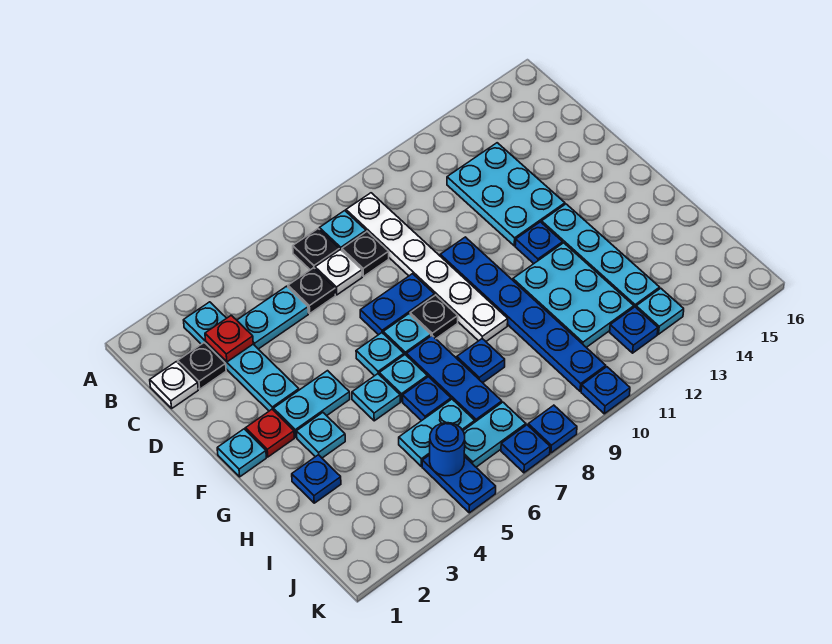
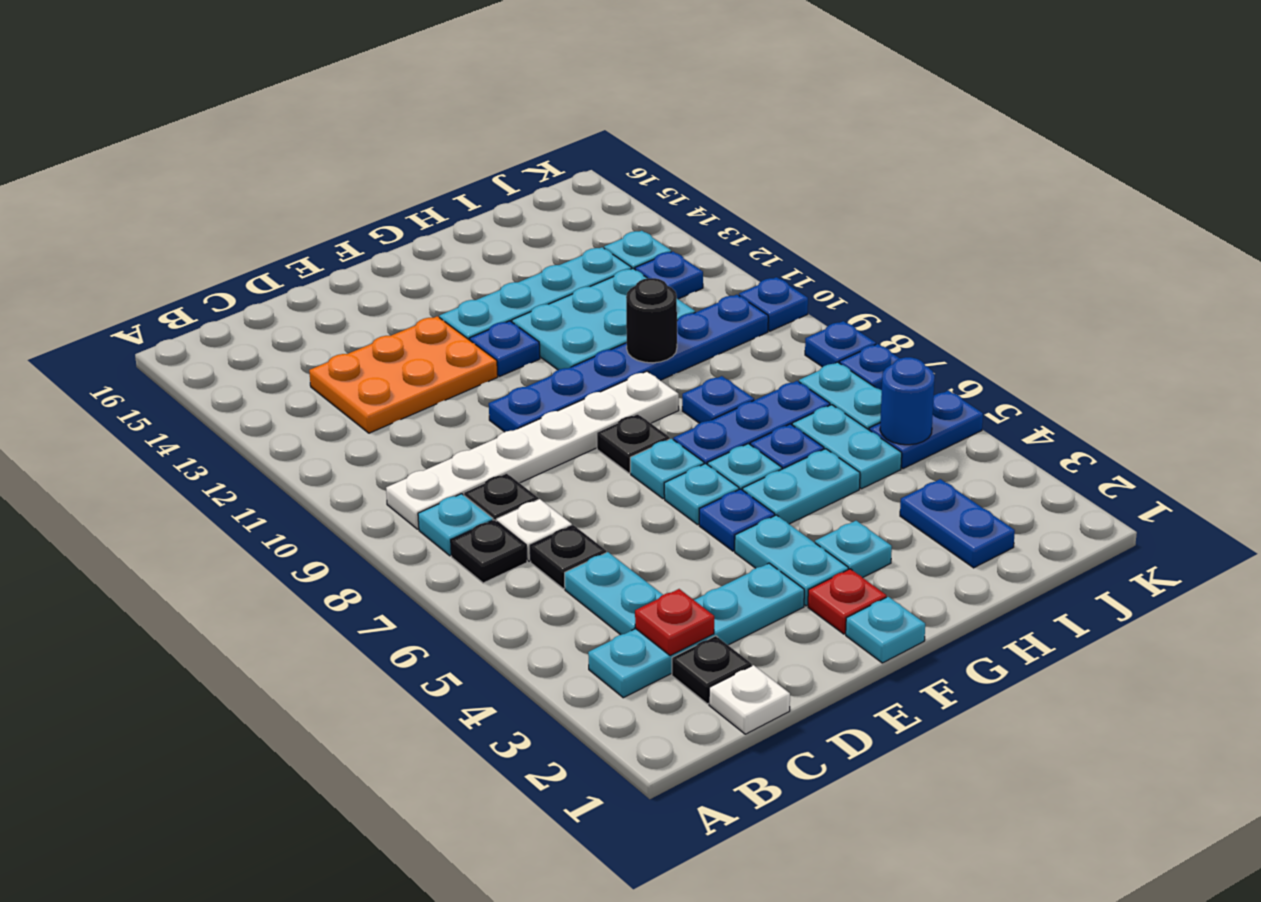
cyan 2x3 plate [447,143,565,246] -> orange 2x3 plate [309,316,498,433]
blue 1x2 plate [360,274,434,335] -> blue 1x2 plate moved to [900,479,1015,568]
cyan 1x1 plate [352,374,400,421] -> cyan 1x2 plate [743,449,860,524]
blue 1x1 plate [292,455,341,503] -> blue 1x1 plate moved to [699,489,775,551]
none -> black 1x1 round brick [626,278,677,363]

